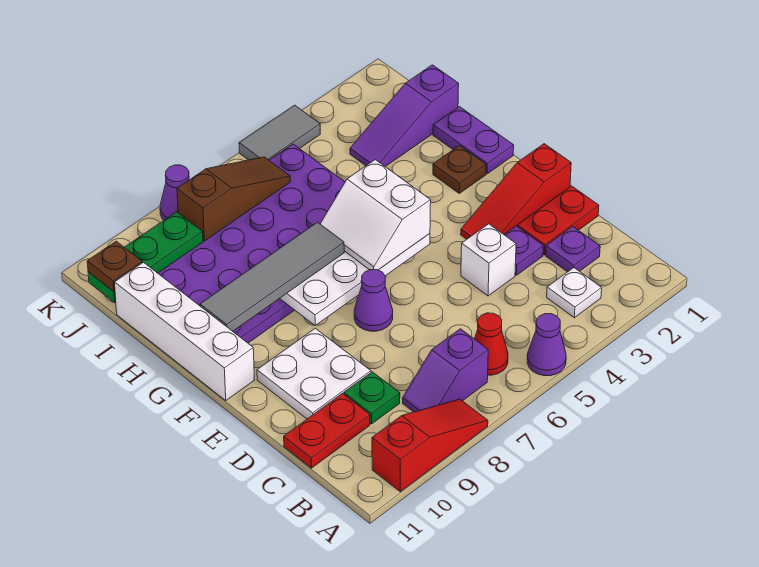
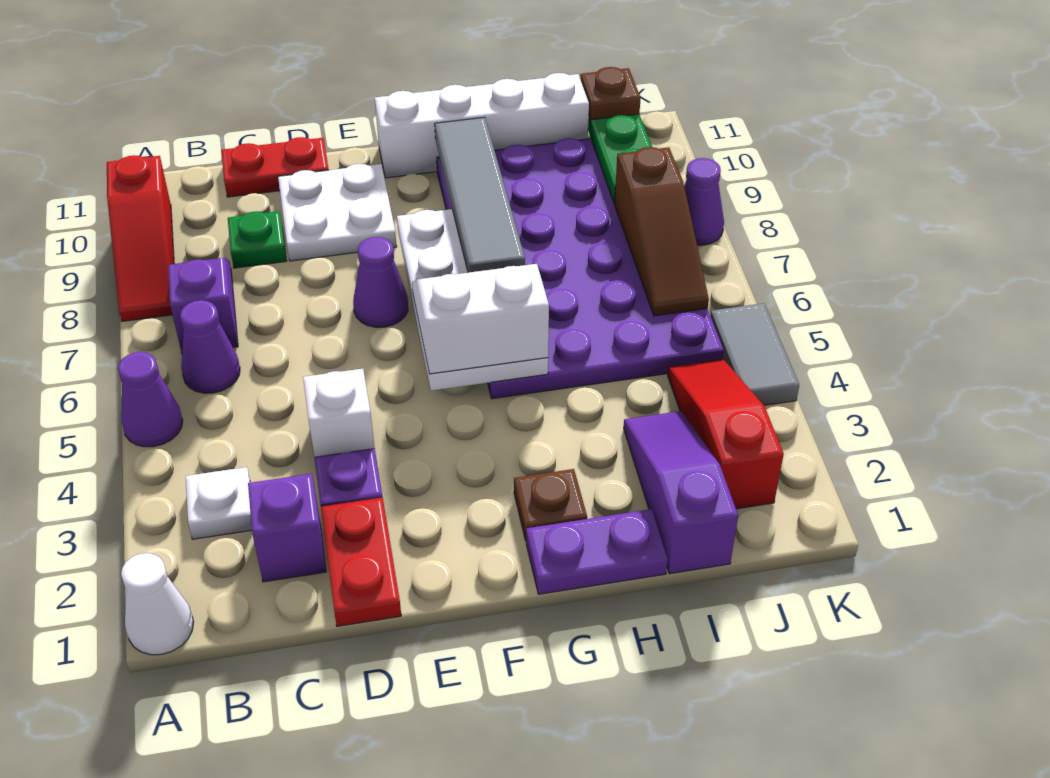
none -> white 1x1 cone [121,553,193,655]
red 1x1 cone [474,313,508,375] -> purple 1x1 cone [180,300,240,393]
purple 1x1 plate [546,226,600,272] -> purple 1x1 brick [248,474,326,582]
red 1x2 plate [284,394,370,468] -> red 1x2 plate turned to [221,137,329,197]
red 1x3 slope [461,144,571,239] -> red 1x3 slope moved to [668,359,784,509]

